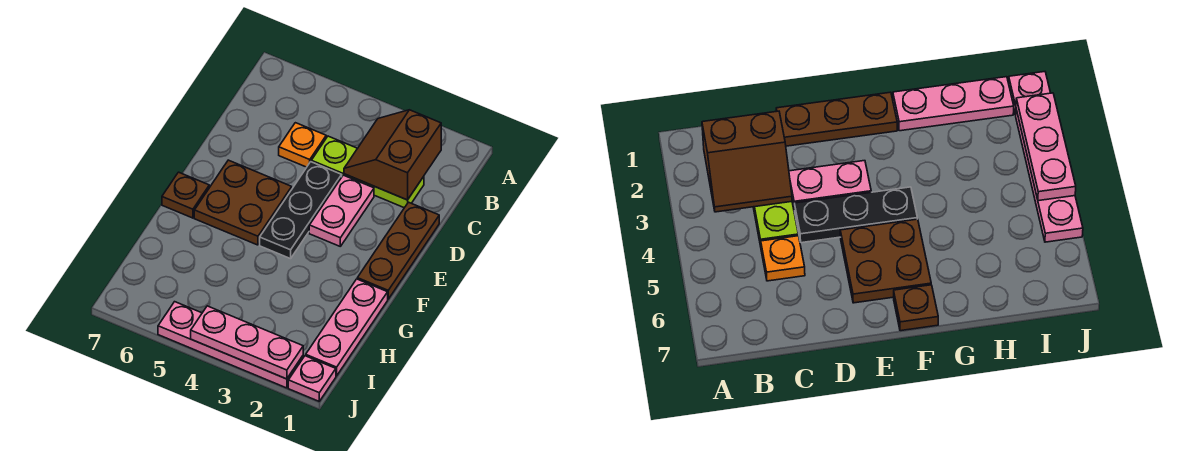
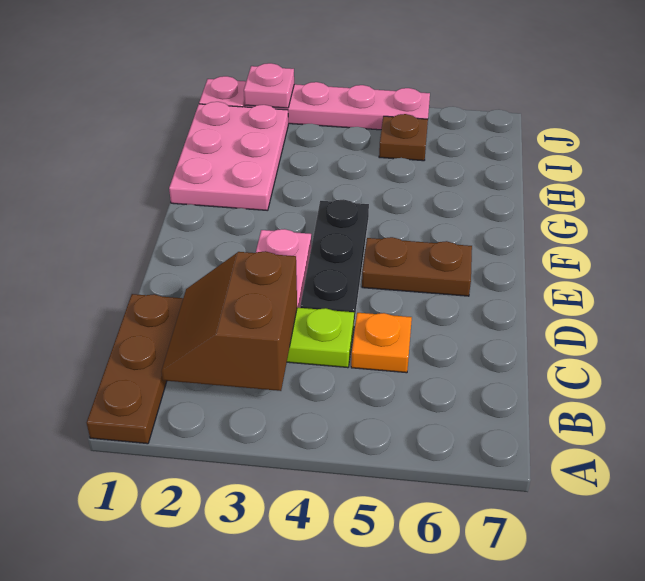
brown 2x2 slope [344,110,441,200] -> brown 2x2 slope turned to [161,251,297,391]
brown 1x3 plate [357,202,439,299] -> brown 1x3 plate moved to [87,294,183,444]
brown 2x2 plate [194,160,292,245] -> brown 1x2 plate [362,237,472,296]
brown 1x1 plate [162,172,209,218] -> brown 1x1 plate moved to [379,114,428,161]
pink 1x3 plate [306,279,388,376] -> pink 2x3 plate [169,102,288,211]
pink 1x3 plate [191,306,303,379] -> pink 1x1 plate [244,63,294,108]

